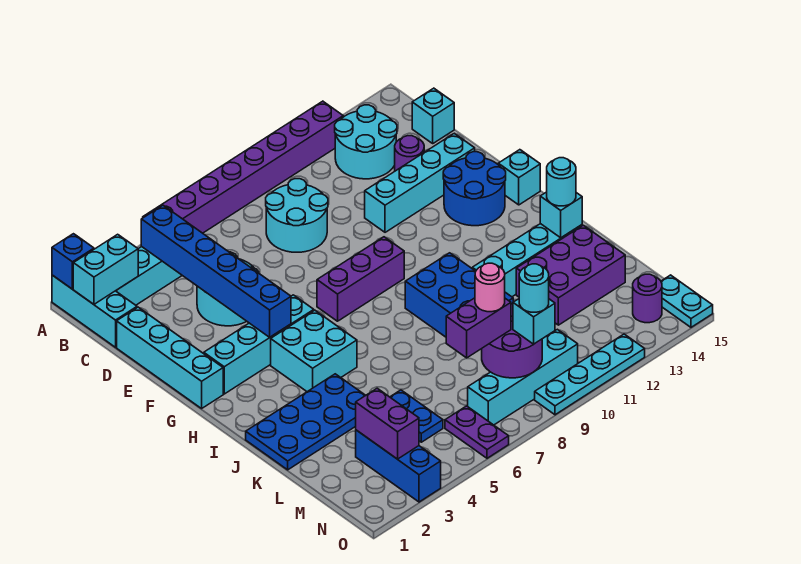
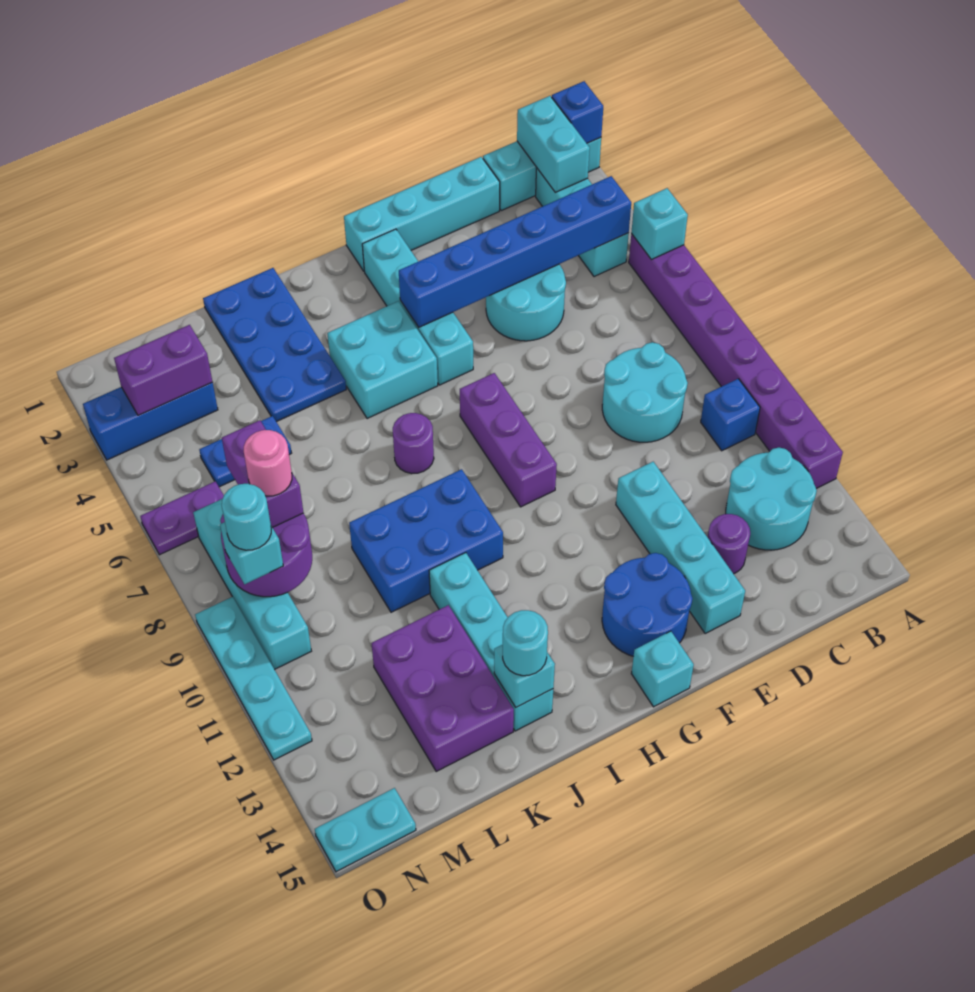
none -> blue 1x1 brick [701,379,760,451]
cyan 1x1 brick [412,88,454,143] -> cyan 1x1 brick moved to [631,188,688,260]
purple 1x1 round brick [633,274,662,323] -> purple 1x1 round brick moved to [393,413,434,474]

